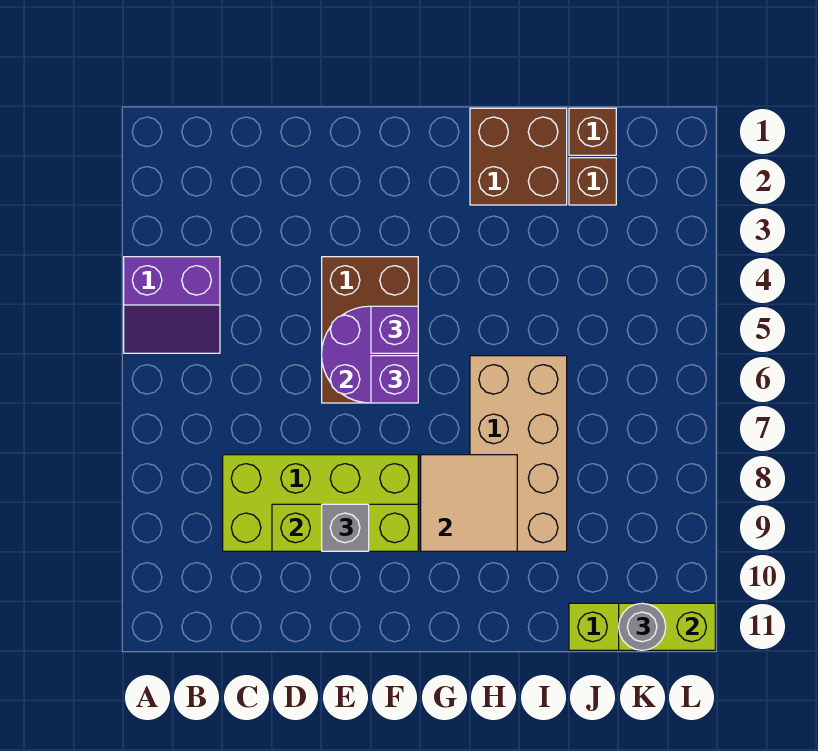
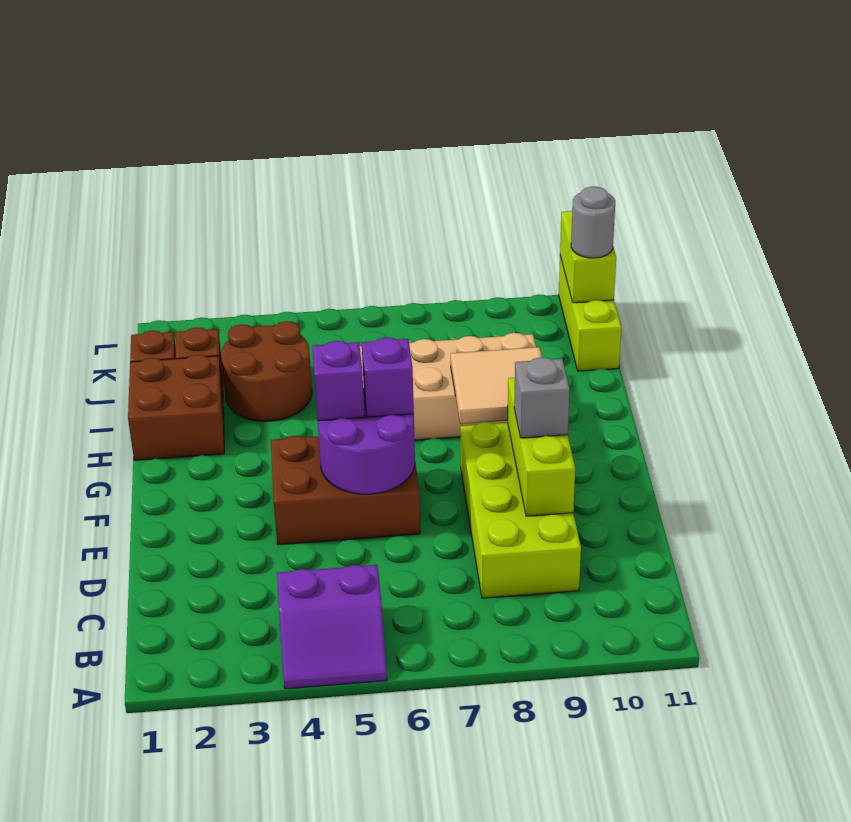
purple 2x2 slope [124,257,220,353] -> purple 2x2 slope turned to [277,565,387,689]
none -> brown 2x2 round brick [221,321,312,421]

